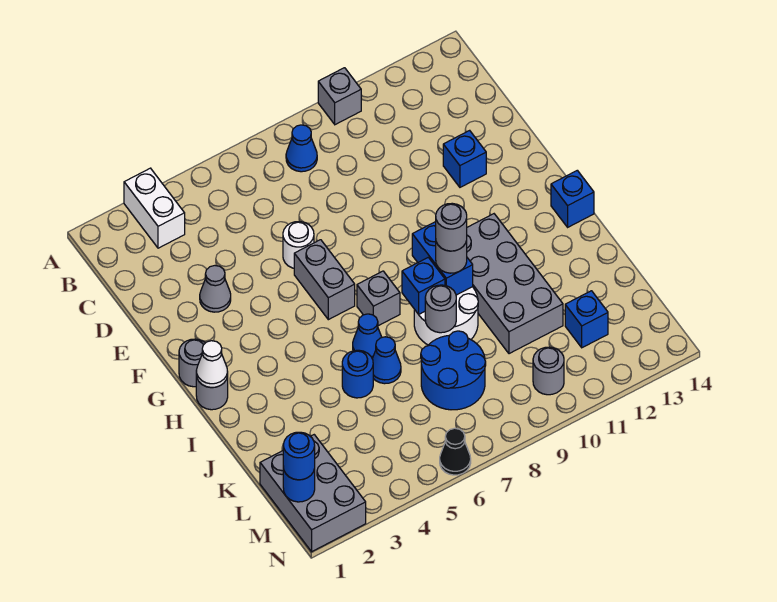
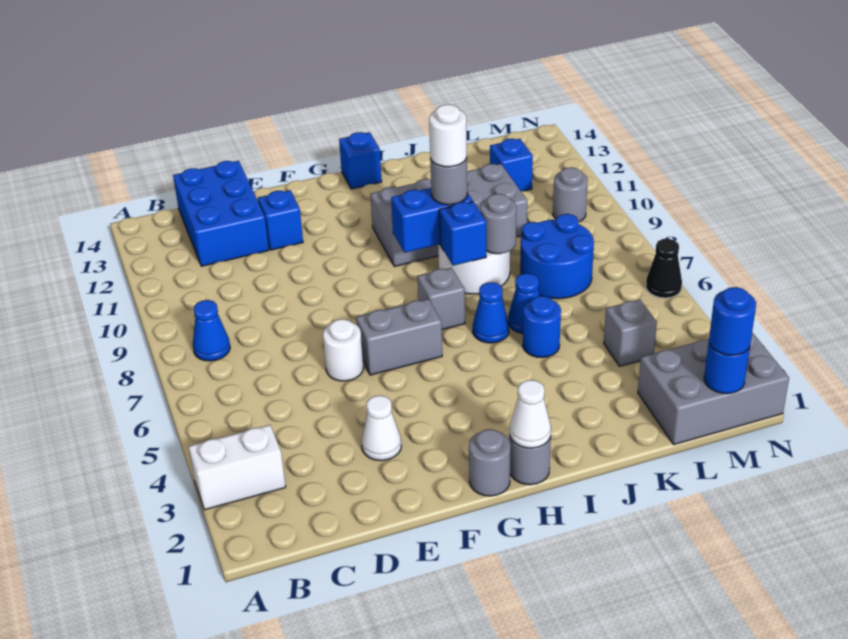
grey 1x1 brick [318,68,361,125] -> grey 1x1 brick moved to [604,299,657,366]
none -> blue 2x3 brick [173,161,269,266]
grey 1x1 cone [200,266,231,312] -> white 1x1 cone [362,395,401,461]
grey 1x1 round brick [436,203,467,251] -> white 1x1 round brick [429,104,467,167]

